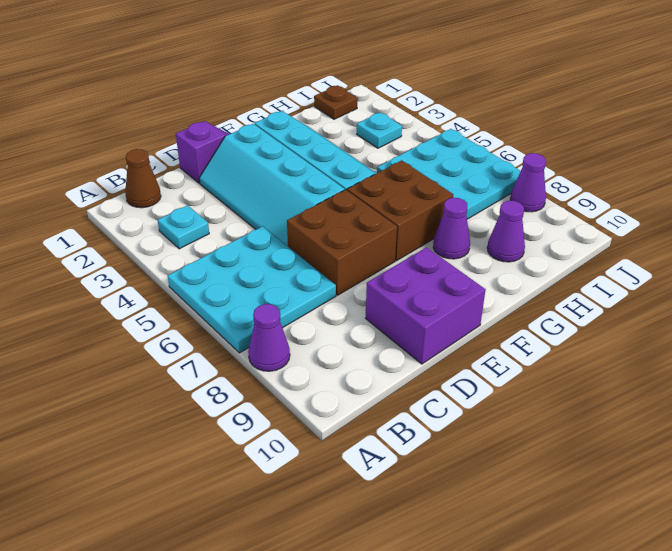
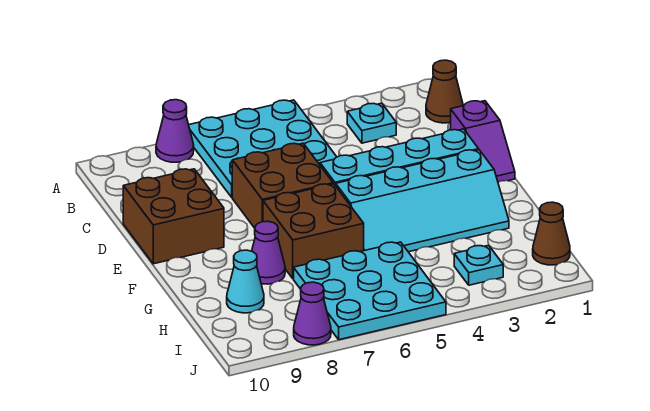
purple 2x2 brick [366,247,486,364] -> brown 2x2 brick [123,169,224,264]
purple 1x1 cone [487,201,525,262] -> cyan 1x1 cone [227,250,264,313]
brown 1x1 plate [314,85,358,119] -> brown 1x1 cone [533,202,570,265]

